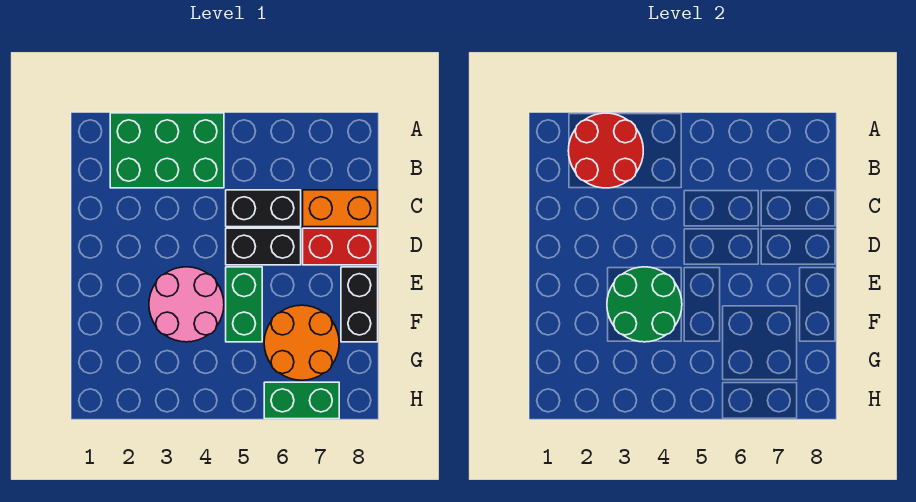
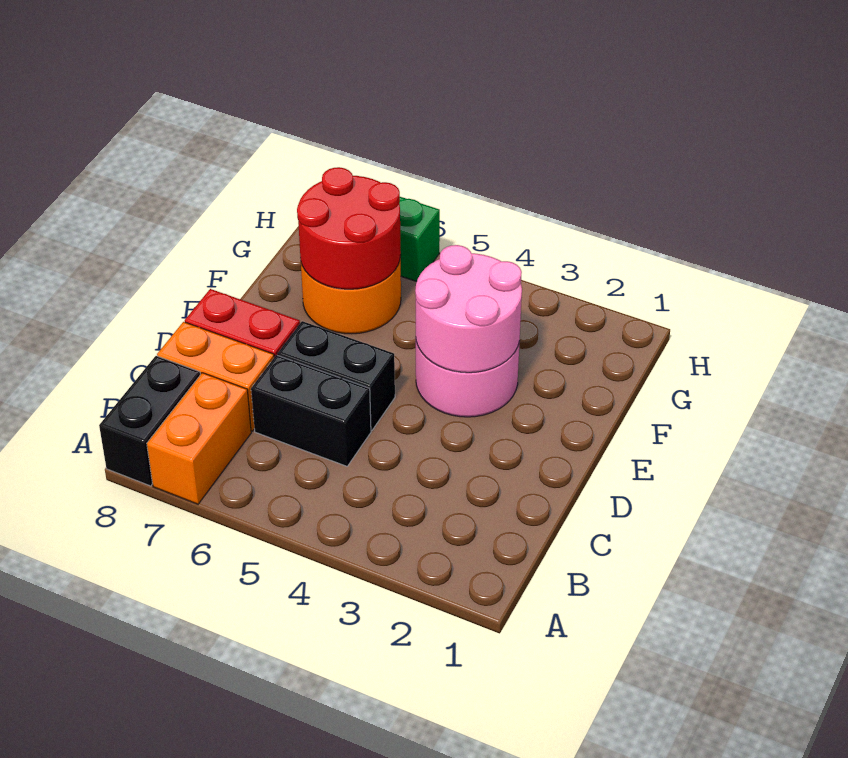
green 2x3 brick [110,113,224,188] -> none
red 2x2 round brick [568,113,643,188] -> red 2x2 round brick moved to [297,167,401,289]
none -> orange 1x2 brick [147,373,251,504]
green 2x2 round brick [607,267,682,342] -> pink 2x2 round brick [415,245,522,373]
green 1x2 brick [226,267,262,342] -> none
black 1x2 brick [341,267,378,342] -> black 1x2 brick moved to [99,356,200,486]

